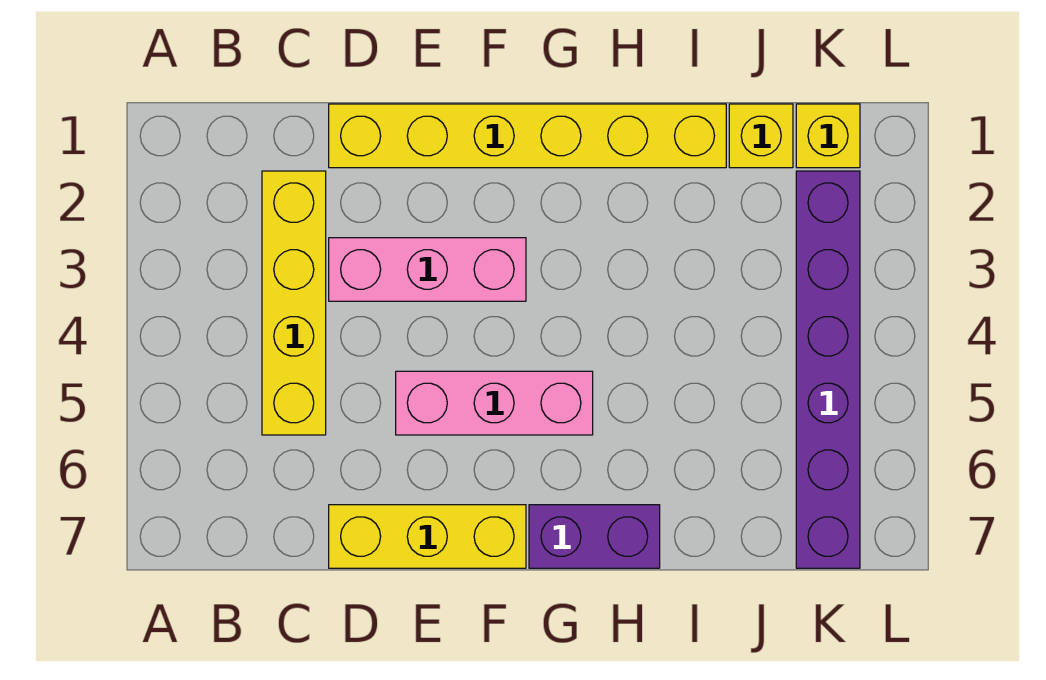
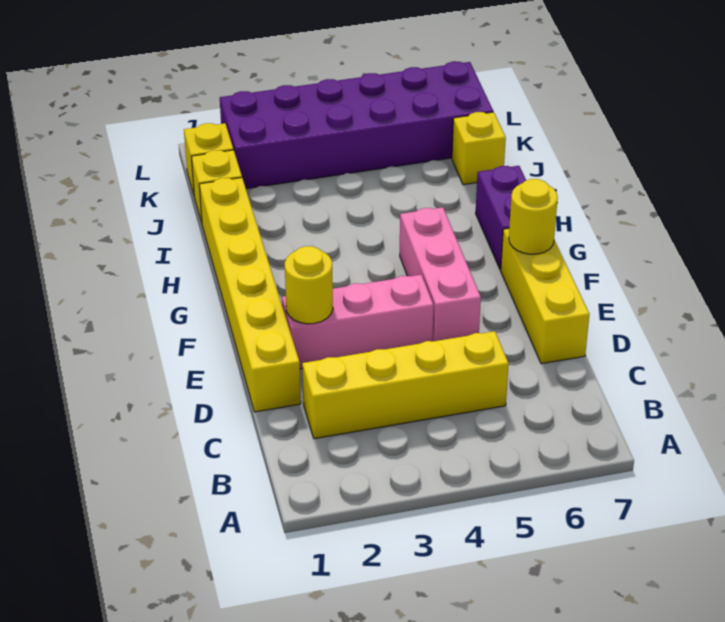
pink 1x3 brick [329,238,526,301] -> pink 1x3 brick turned to [282,275,433,369]
none -> yellow 1x1 round brick [285,246,333,324]
none -> yellow 1x1 round brick [509,179,558,254]
none -> yellow 1x1 brick [452,112,506,185]
purple 1x6 brick [796,171,860,568] -> purple 2x6 brick [220,61,493,189]

